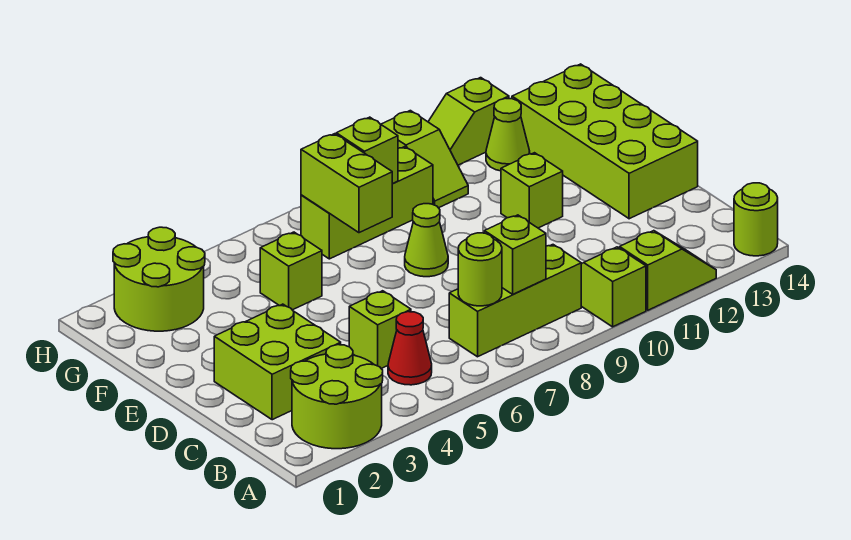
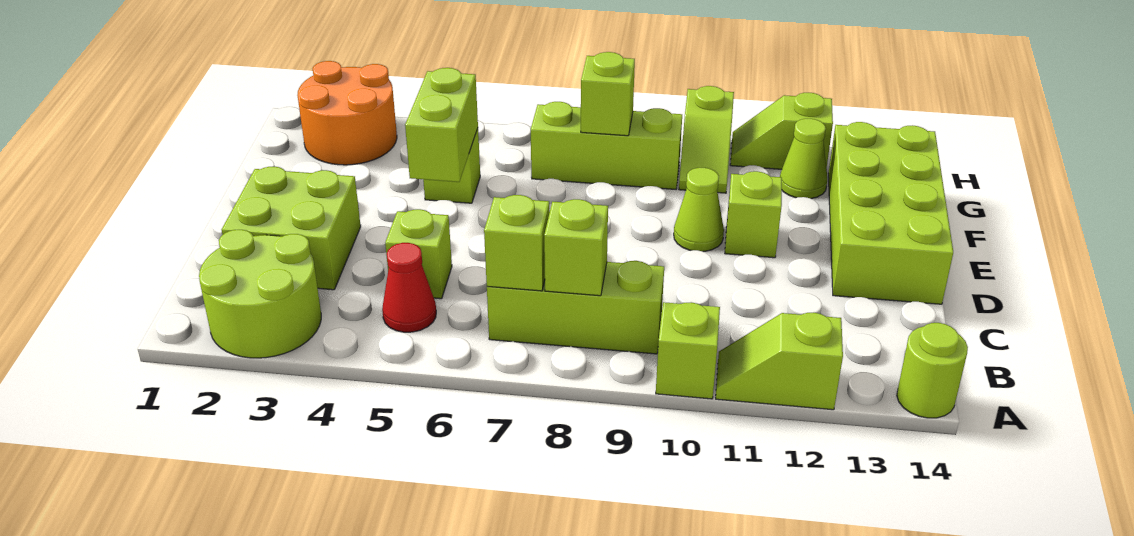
lime 1x2 slope [620,231,716,310] -> lime 1x2 slope turned to [716,313,843,410]
lime 1x1 round brick [458,233,502,306] -> lime 1x1 brick [484,195,550,291]
lime 1x1 cone [405,204,448,277] -> lime 1x1 cone moved to [674,168,724,251]
lime 1x2 brick [301,134,392,233] -> lime 1x2 brick moved to [405,68,478,182]
lime 2x2 round brick [113,227,205,331] -> orange 2x2 round brick [297,61,397,165]

